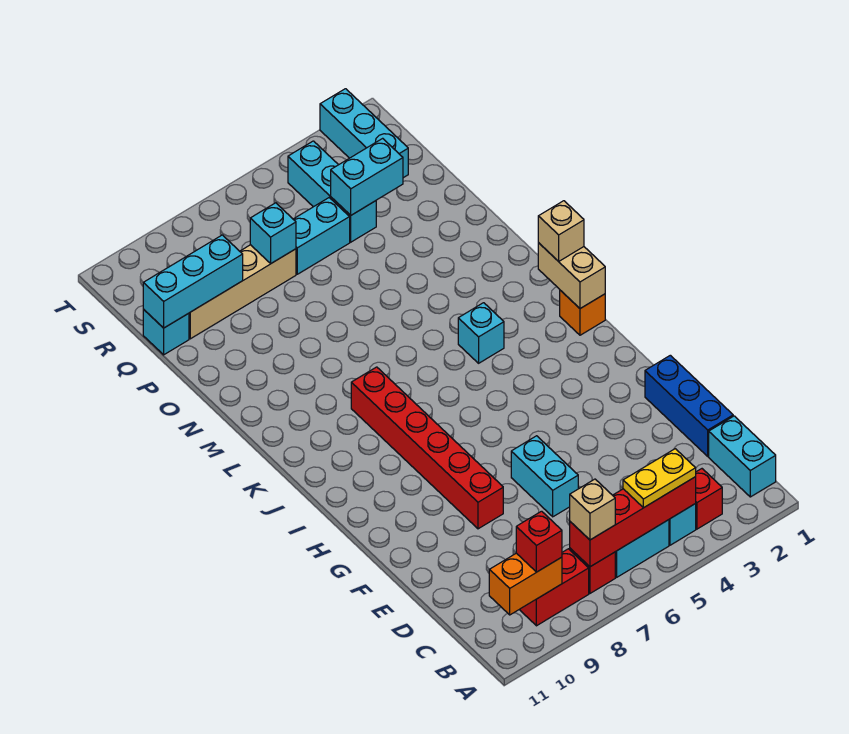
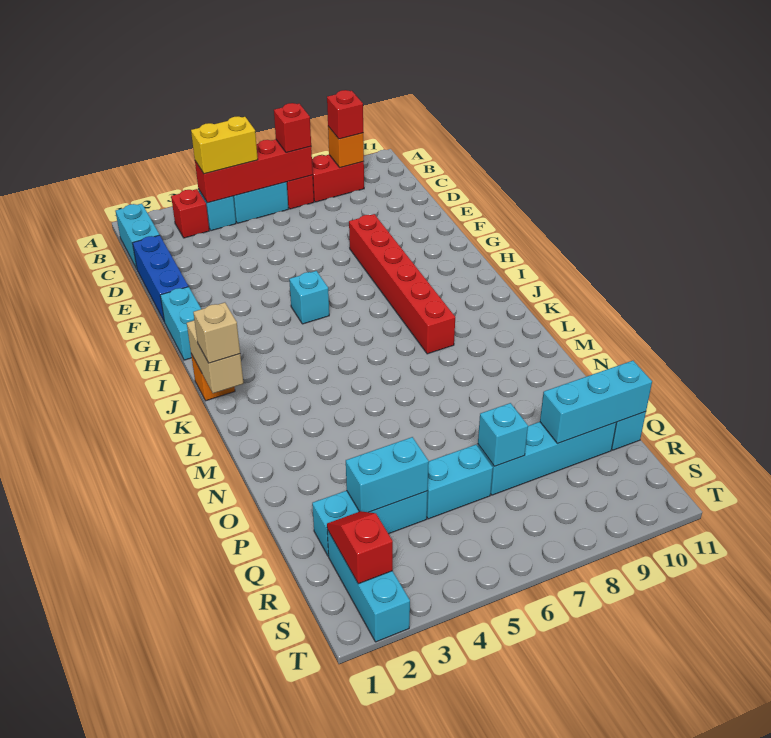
yellow 1x2 plate [623,449,696,508] -> yellow 1x2 brick [191,116,258,174]
tan 1x1 brick [570,479,615,540] -> red 1x1 brick [274,103,311,153]
orange 1x2 brick [489,553,562,615] -> orange 1x1 brick [328,126,364,168]
cyan 1x2 brick [511,436,578,517] -> cyan 1x2 brick moved to [160,287,201,360]
cyan 1x1 brick [458,303,504,363] -> cyan 1x1 brick moved to [289,271,329,324]
cyan 1x3 brick [288,141,376,242] -> cyan 1x3 brick turned to [312,490,428,556]
tan 1x4 brick [189,245,296,339] -> cyan 1x4 brick [478,422,616,495]
none -> red 1x2 slope [327,511,393,584]

